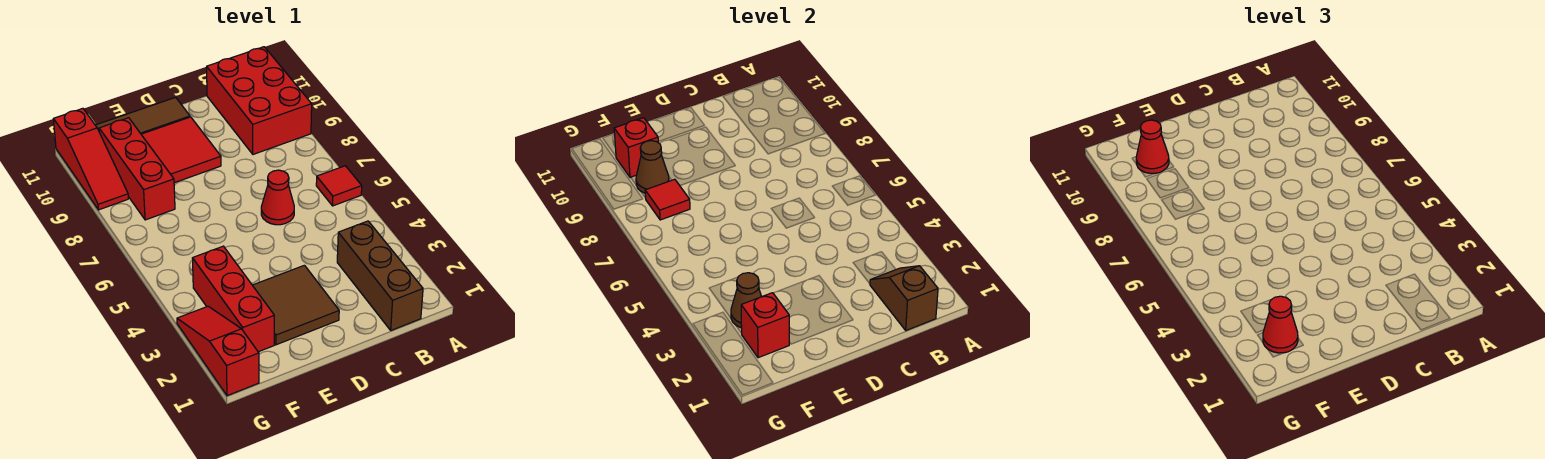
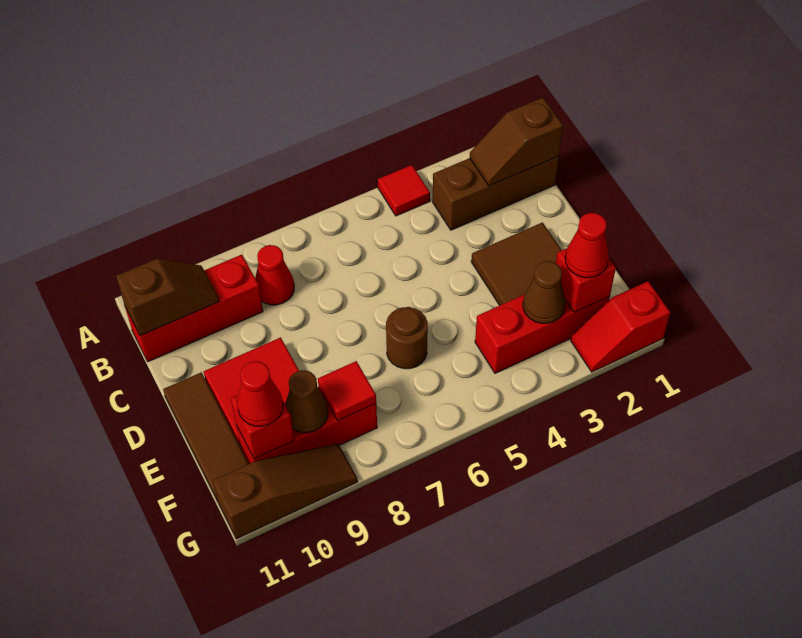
red 1x1 tile [316,166,362,206] -> red 1x1 tile moved to [378,165,430,216]
red 2x3 brick [207,47,312,154] -> red 1x3 brick [125,255,263,362]
none -> brown 1x2 slope [116,259,219,336]
red 1x1 cone [261,170,294,225] -> red 1x1 cone moved to [255,245,294,305]
none -> brown 1x1 round brick [386,307,428,369]
red 1x3 slope [177,306,259,396] -> red 1x2 slope [571,281,670,372]
red 1x3 slope [53,108,128,210] -> brown 1x3 slope [213,444,357,539]

